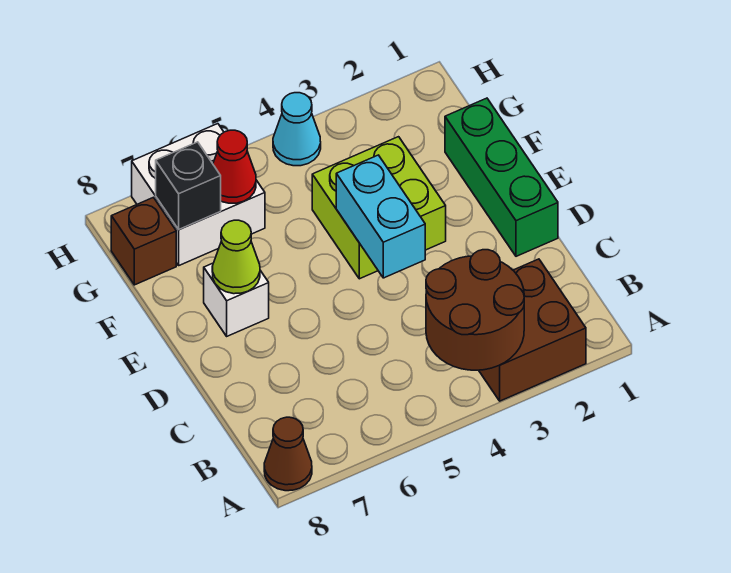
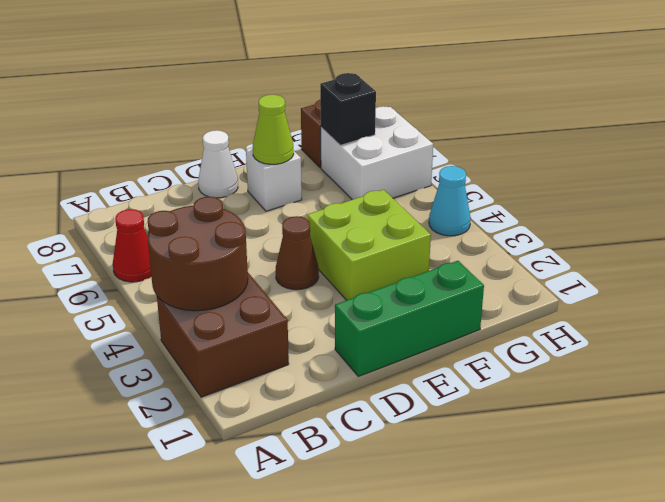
brown 1x1 cone [264,417,312,491] -> brown 1x1 cone moved to [276,216,319,290]
cyan 1x2 brick [336,155,425,278] -> none
none -> white 1x1 cone [198,130,238,198]
red 1x1 cone [213,130,256,203] -> red 1x1 cone moved to [113,209,151,282]

